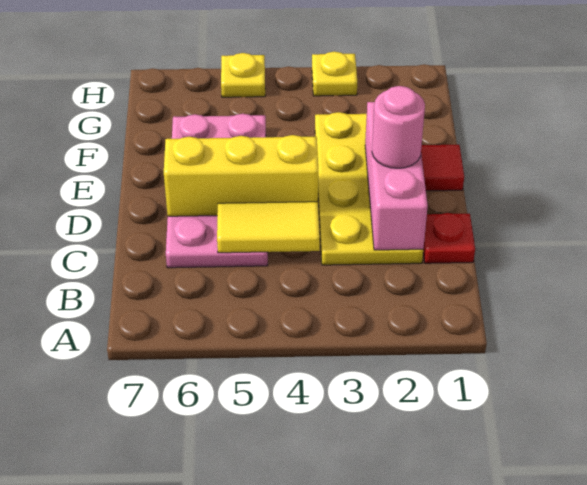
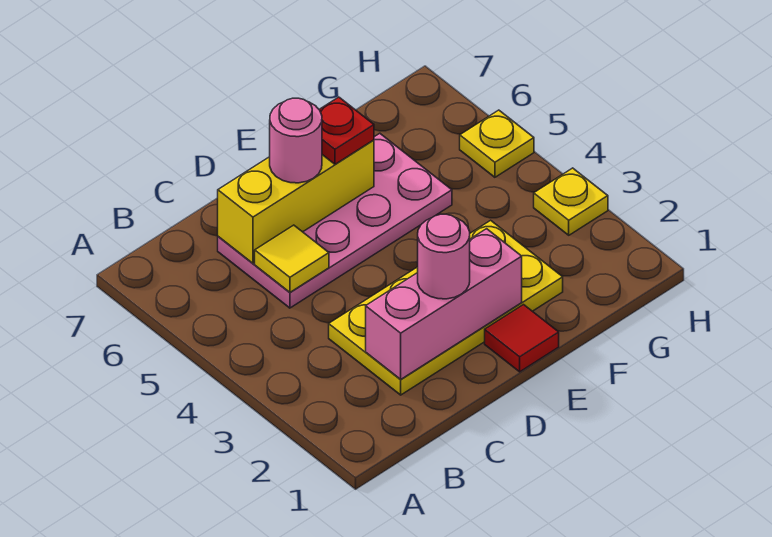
red 1x1 plate [423,213,475,263] -> red 1x1 plate moved to [319,97,374,164]
yellow 1x2 tile [217,202,320,253] -> yellow 1x1 tile [255,225,329,292]
yellow 1x3 brick [164,135,318,216] -> yellow 1x3 brick turned to [218,140,374,263]
none -> pink 1x1 round brick [270,98,322,183]

